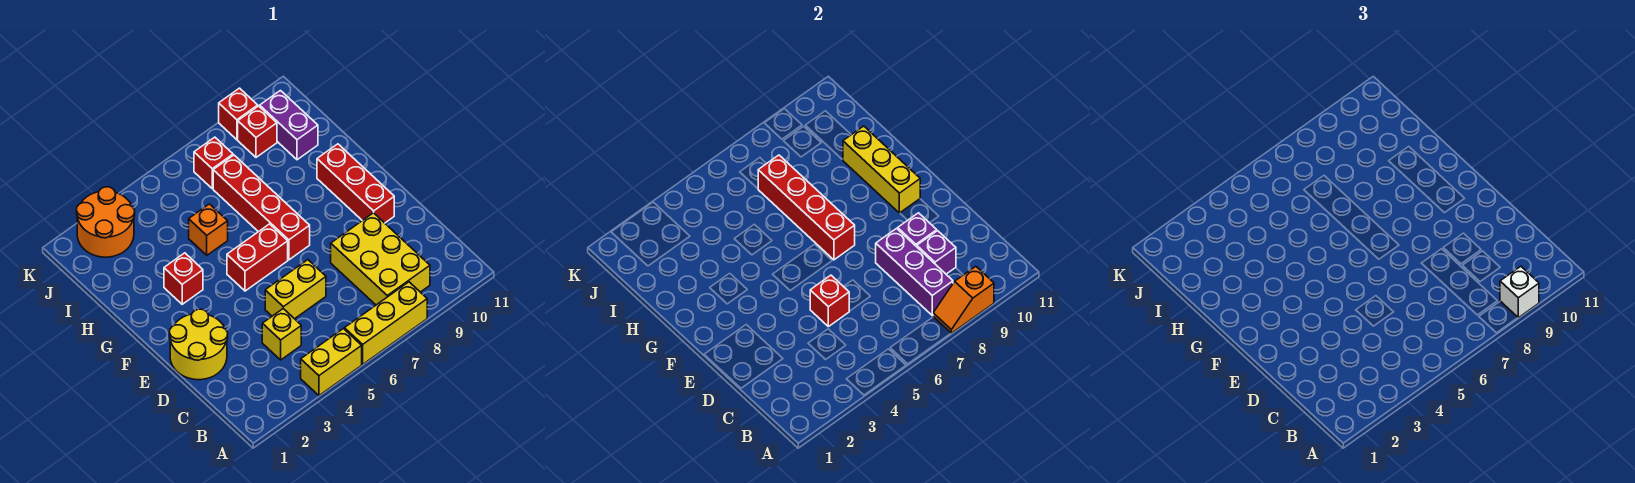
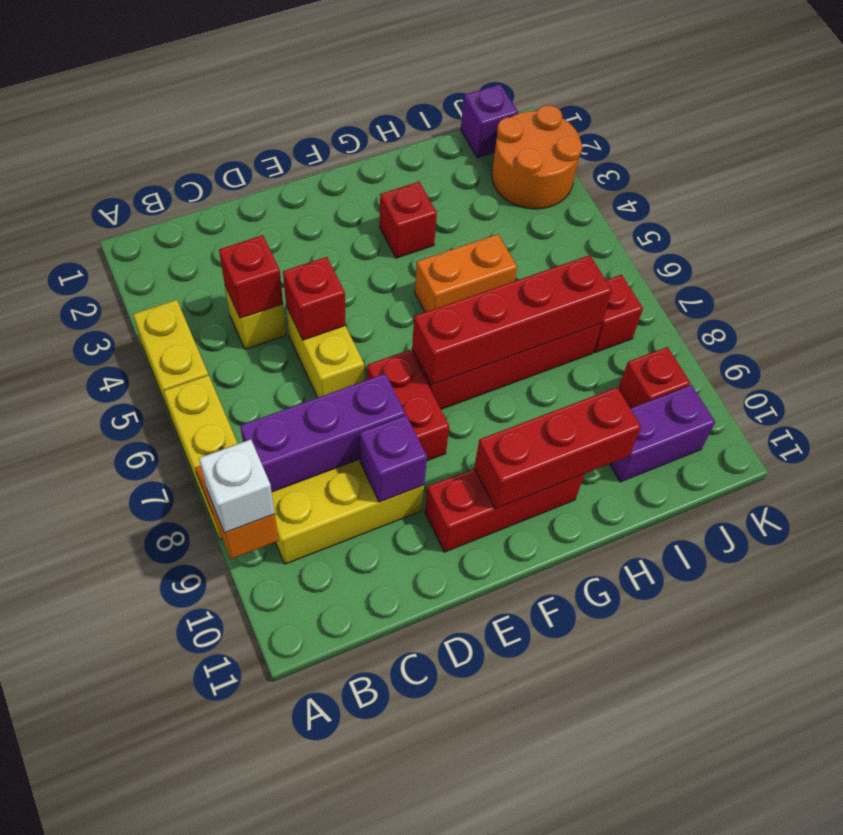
purple 1x1 brick [917,231,956,274] -> purple 1x1 brick moved to [461,84,518,158]
yellow 2x2 round brick [170,309,228,380] -> none
red 1x2 brick [227,224,288,291] -> red 1x2 brick moved to [367,350,449,461]
yellow 1x3 brick [843,126,920,213] -> red 1x3 brick [474,387,641,509]
orange 1x1 brick [189,204,228,255] -> orange 1x2 brick [415,234,517,312]
red 1x1 brick [219,88,258,140] -> red 1x1 brick moved to [219,235,283,318]

